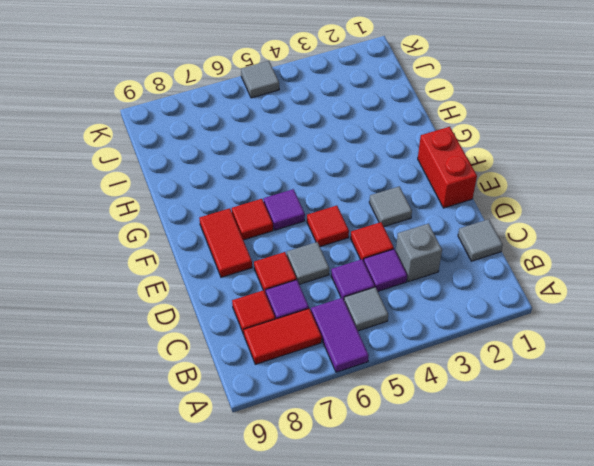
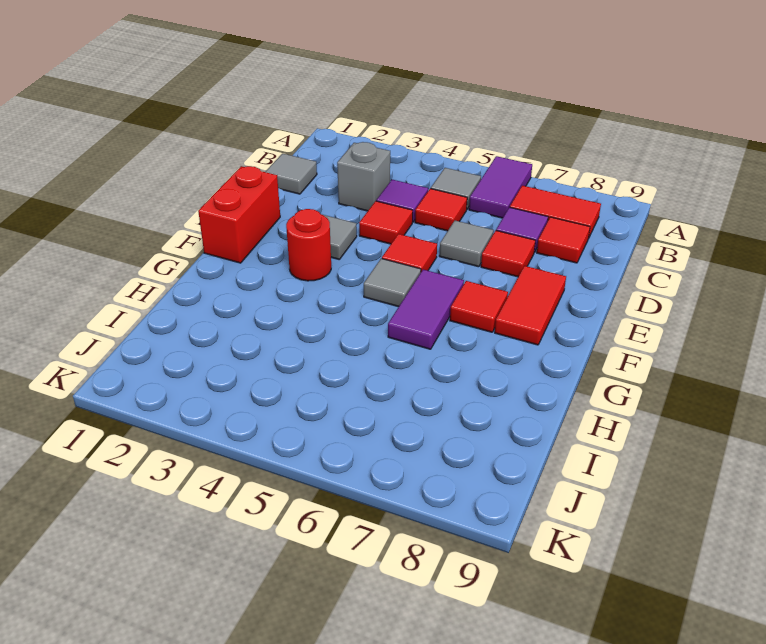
purple 1x1 tile [331,259,375,299] -> red 1x1 tile [415,188,467,231]
none -> red 1x1 round brick [286,209,331,281]
purple 1x1 tile [264,189,305,230] -> purple 1x2 tile [388,270,464,349]
grey 1x1 tile [241,61,279,98] -> grey 1x1 tile moved to [364,259,421,307]

